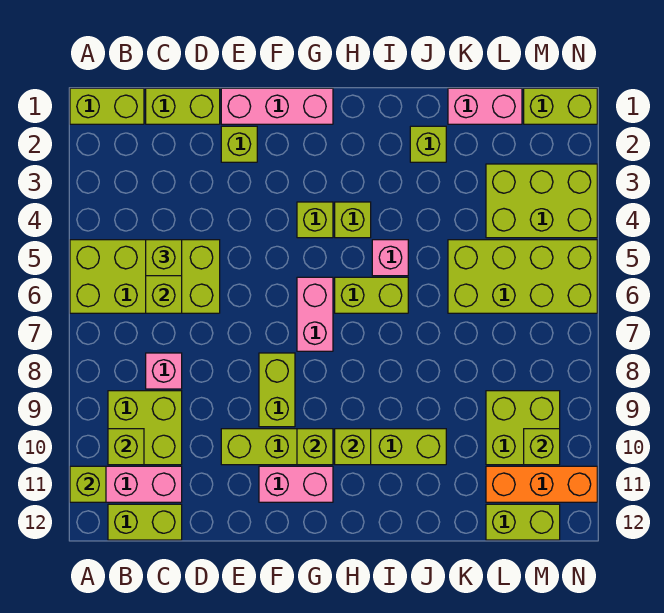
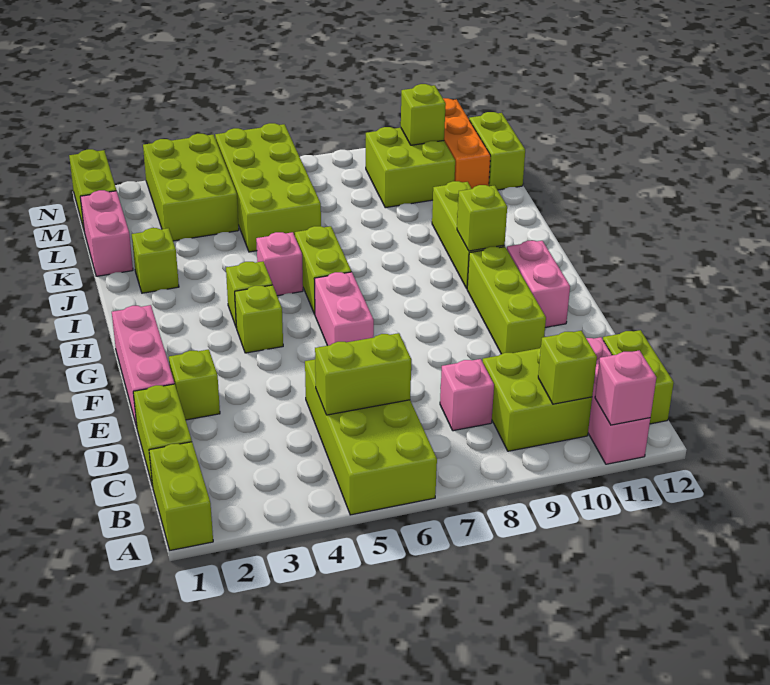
lime 1x1 brick [70,466,106,502] -> pink 1x1 brick [595,350,656,425]
lime 1x1 brick [146,240,182,276] -> none
lime 1x2 brick [259,353,295,427] -> none
pink 1x2 brick [297,277,333,351] -> pink 1x2 brick turned to [314,272,374,346]
lime 1x1 brick [297,429,333,465] -> none

